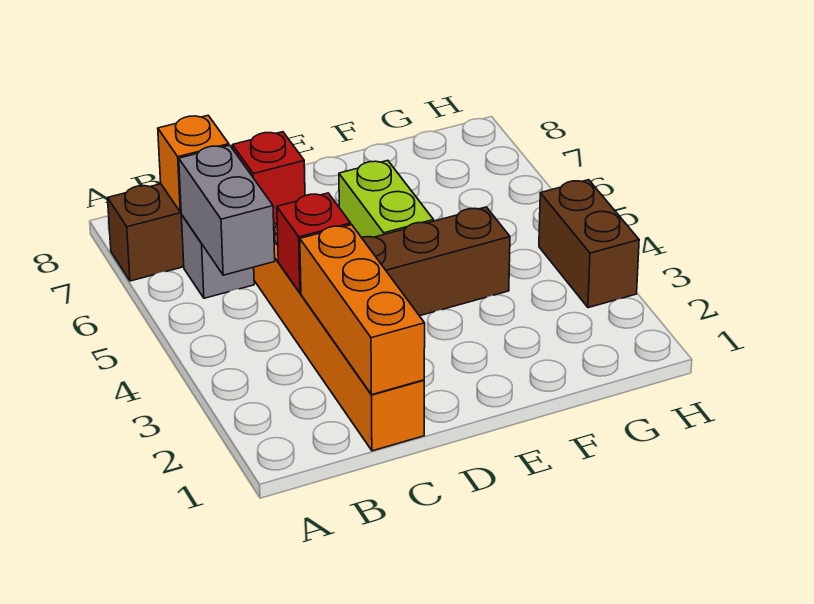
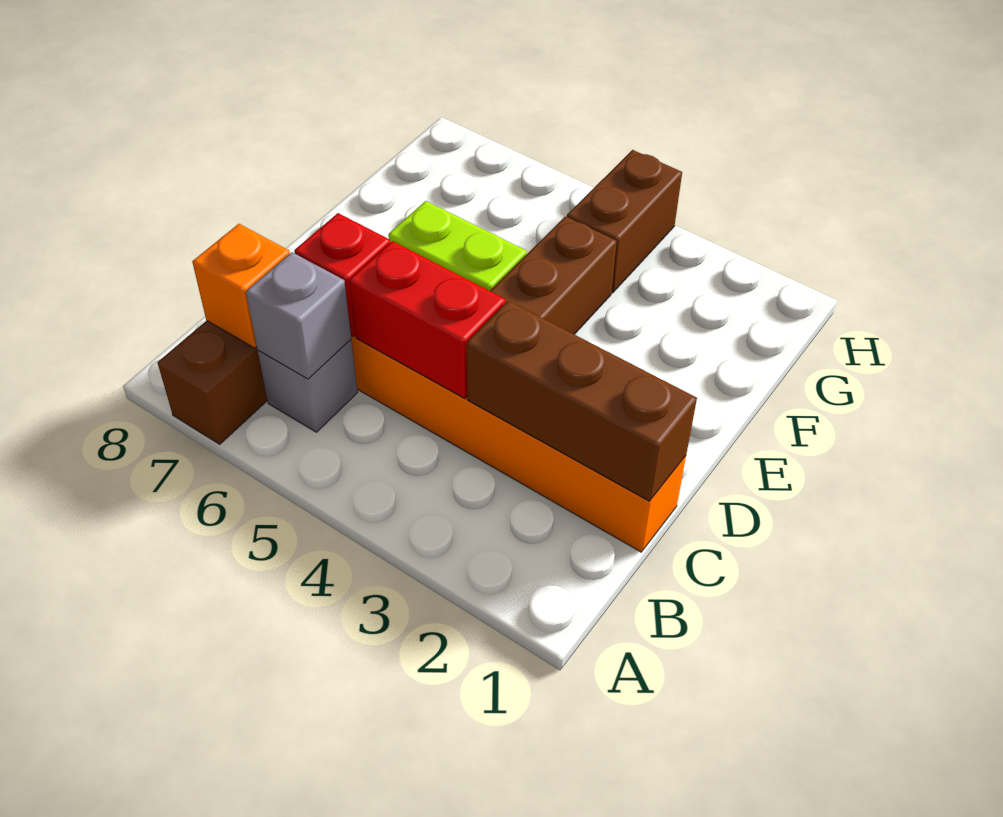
grey 1x2 brick [179,145,275,275] -> grey 1x1 brick [246,252,351,379]
orange 1x3 brick [300,225,425,395] -> brown 1x3 brick [467,301,697,501]
red 1x1 brick [277,193,351,293] -> red 1x2 brick [349,241,505,399]
brown 1x2 brick [539,180,639,308] -> brown 1x2 brick turned to [567,150,682,293]

